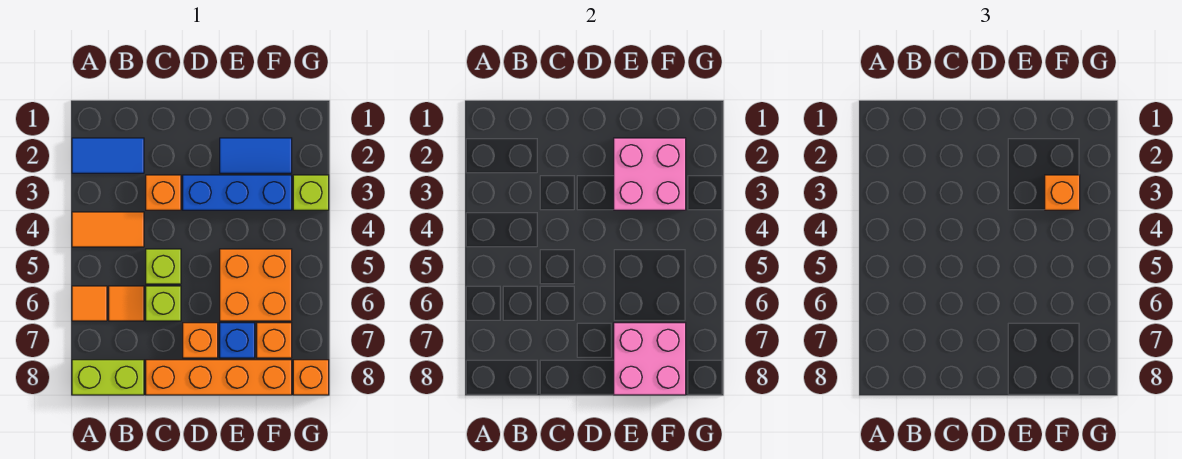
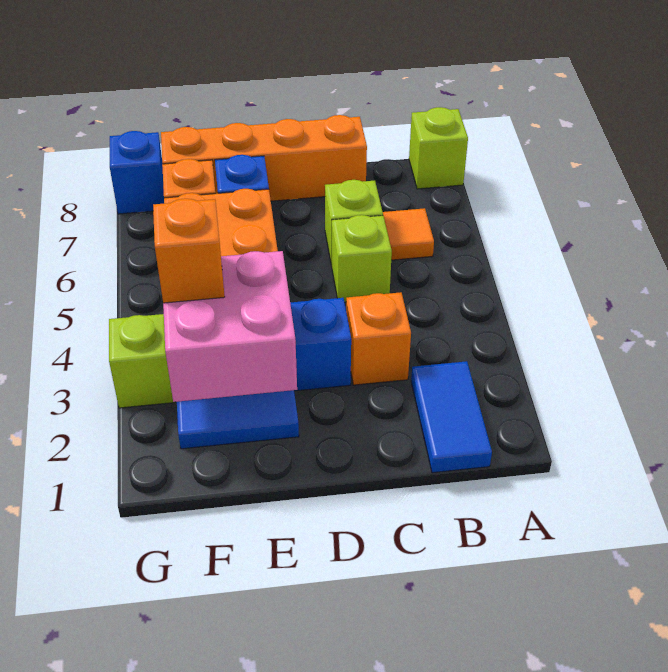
blue 1x2 tile [72,138,144,173] -> blue 1x2 tile turned to [411,361,492,473]
orange 1x2 tile [72,212,144,247] -> none
orange 1x1 tile [72,286,107,321] -> none
lime 1x2 brick [72,360,144,395] -> lime 1x1 brick [409,107,468,189]
orange 1x1 brick [183,323,218,358] -> none
pink 2x2 brick [614,323,686,395] -> none
orange 1x1 brick [293,360,329,395] -> blue 1x1 brick [110,131,164,214]

